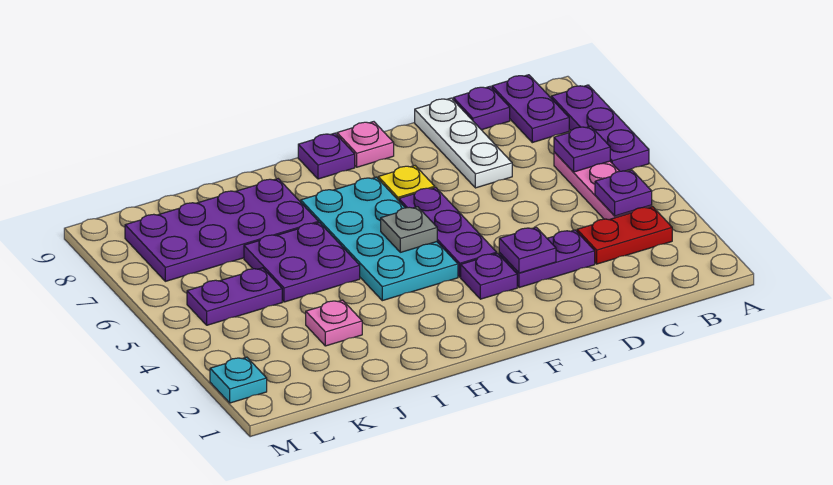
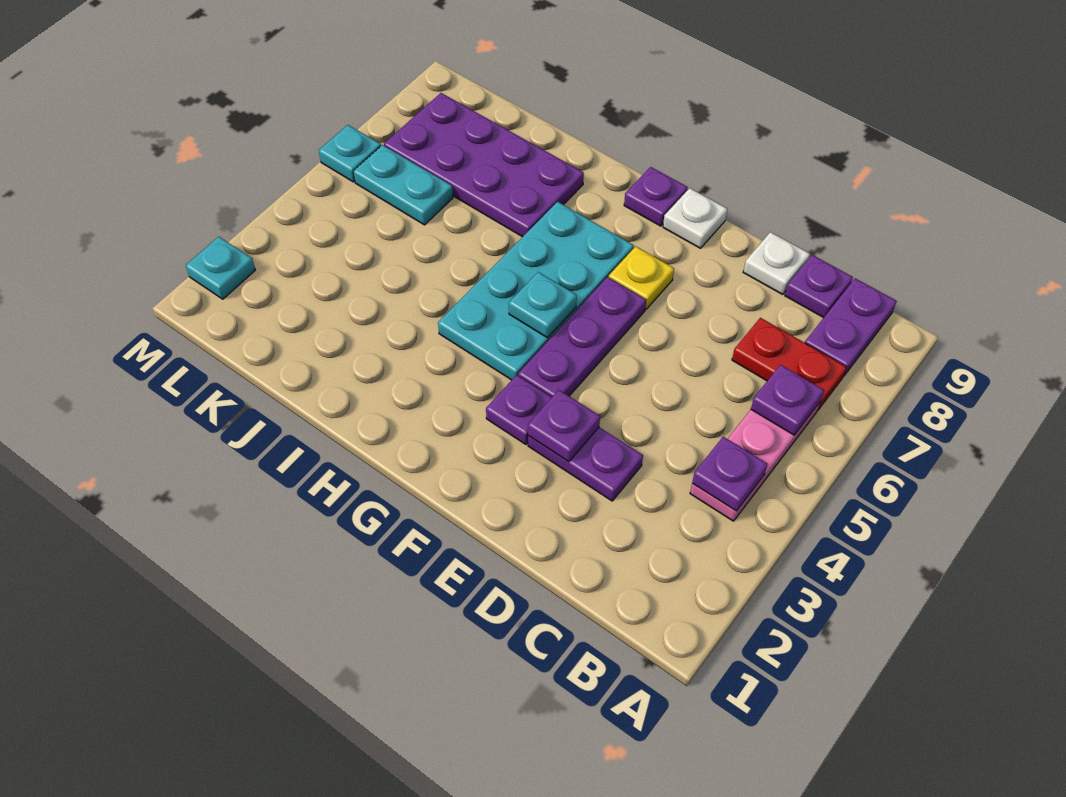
purple 1x3 plate [551,85,649,171] -> none
red 1x2 plate [577,207,672,264] -> red 1x2 plate moved to [732,318,846,411]
white 1x3 plate [415,98,512,188] -> white 1x1 plate [743,232,810,295]
pink 1x1 plate [337,122,394,167] -> white 1x1 plate [663,188,727,248]
grey 1x1 plate [381,207,437,252] -> cyan 1x1 plate [509,272,577,338]
purple 2x2 plate [244,223,360,302] -> none
pink 1x1 plate [306,300,362,346] -> none
purple 1x2 plate [187,268,282,325] -> none
none -> cyan 1x2 plate [353,145,453,225]
none -> cyan 1x1 plate [319,125,381,182]

